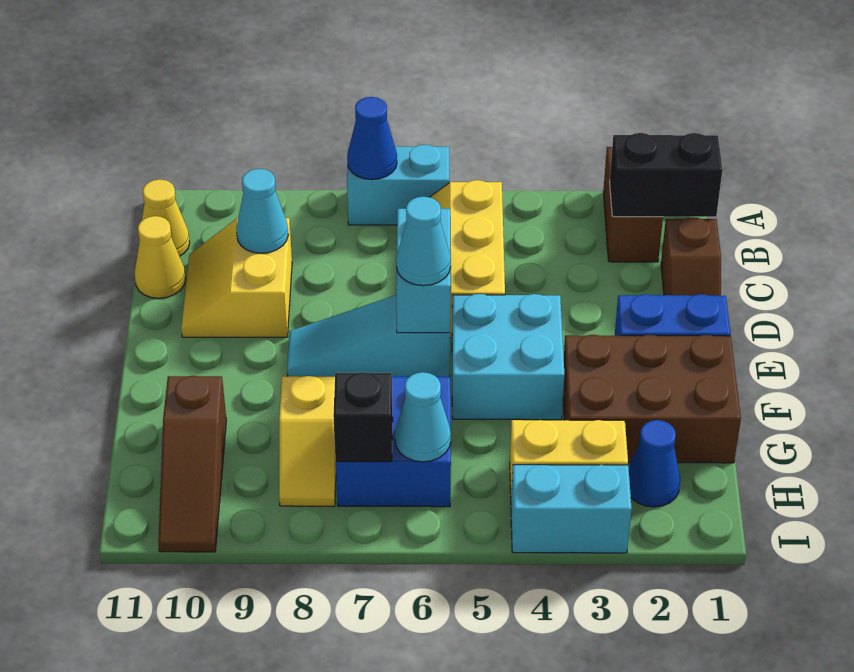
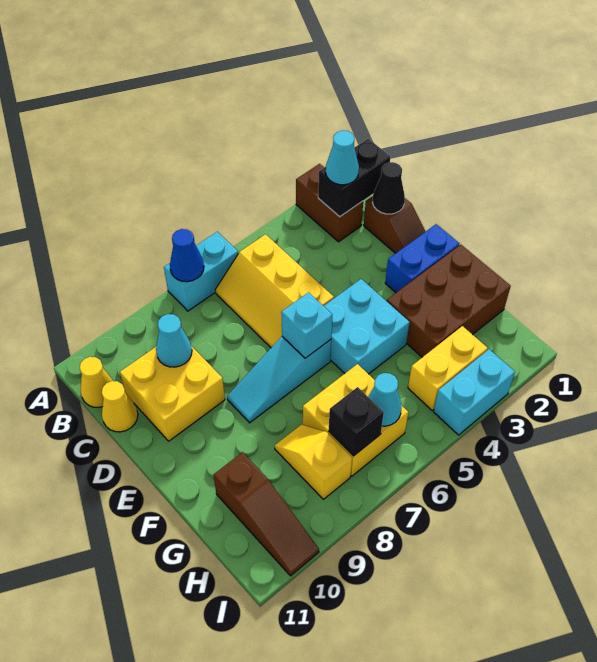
none -> black 1x1 cone [372,162,405,214]
yellow 2x2 slope [181,218,292,337] -> yellow 2x2 brick [120,346,225,441]
cyan 1x2 brick [396,209,451,333] -> cyan 1x1 brick [281,292,332,358]
cyan 1x1 cone [396,197,451,286] -> cyan 1x1 cone moved to [326,131,359,185]
blue 2x2 brick [336,377,451,507] -> yellow 2x2 brick [303,364,408,476]
yellow 1x2 slope [279,376,336,506] -> yellow 1x2 slope turned to [275,425,352,499]
blue 1x1 cone [629,420,680,507] -> none

